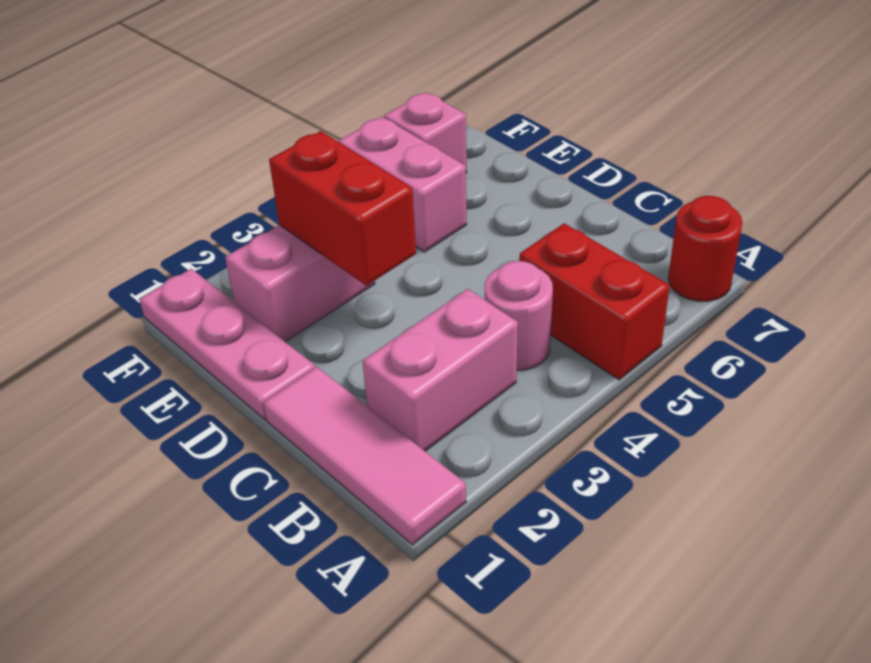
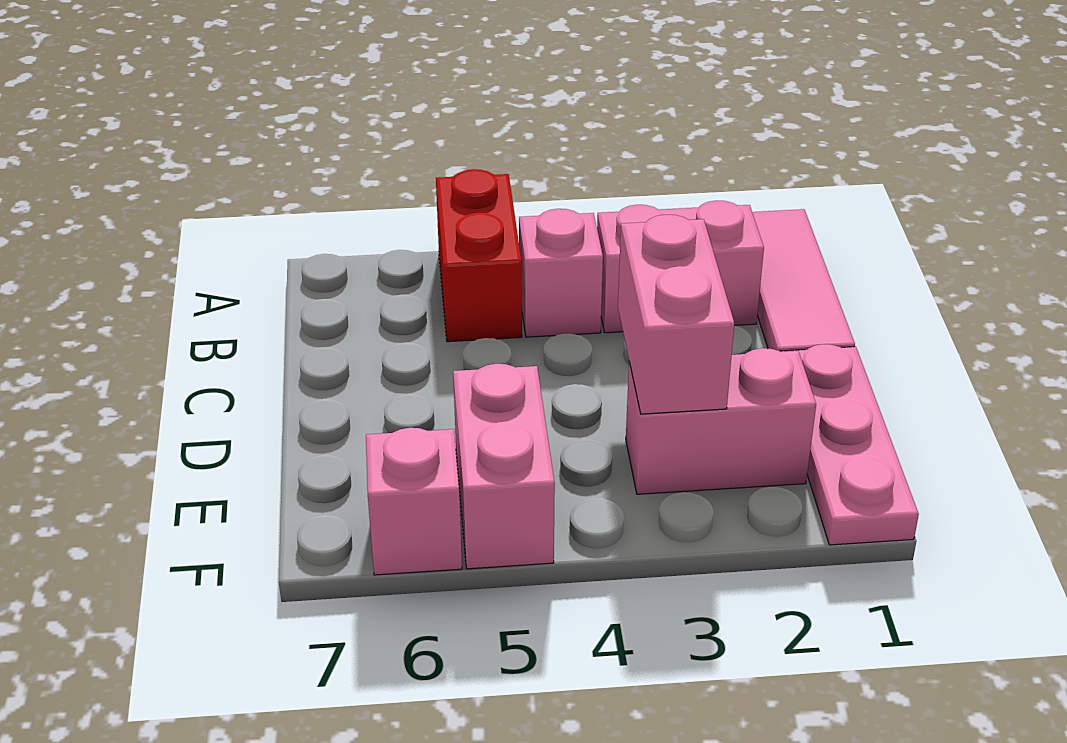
red 1x1 round brick [668,196,743,301] -> none
pink 1x1 round brick [485,261,553,370] -> pink 1x1 brick [519,209,603,337]
red 1x2 brick [269,131,416,286] -> pink 1x2 brick [618,215,735,414]

